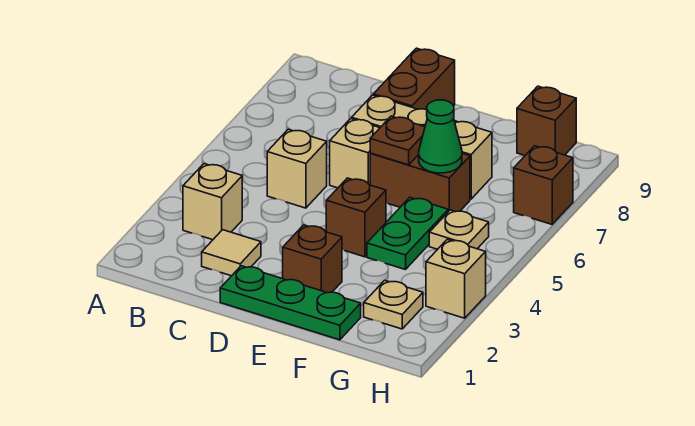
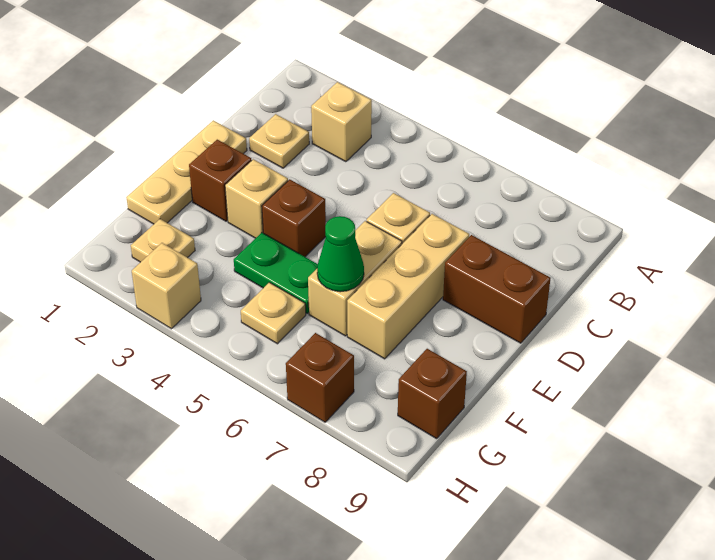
tan 1x1 tile [202,230,261,276] -> tan 1x1 plate [249,114,309,168]
tan 1x1 brick [267,129,327,208] -> tan 1x1 brick moved to [225,159,288,238]
green 1x3 plate [220,266,361,340] -> tan 1x3 plate [126,120,247,224]
brown 1x2 brick [370,153,470,212] -> tan 1x2 brick [308,221,402,336]
brown 1x1 plate [370,116,425,165] -> none

